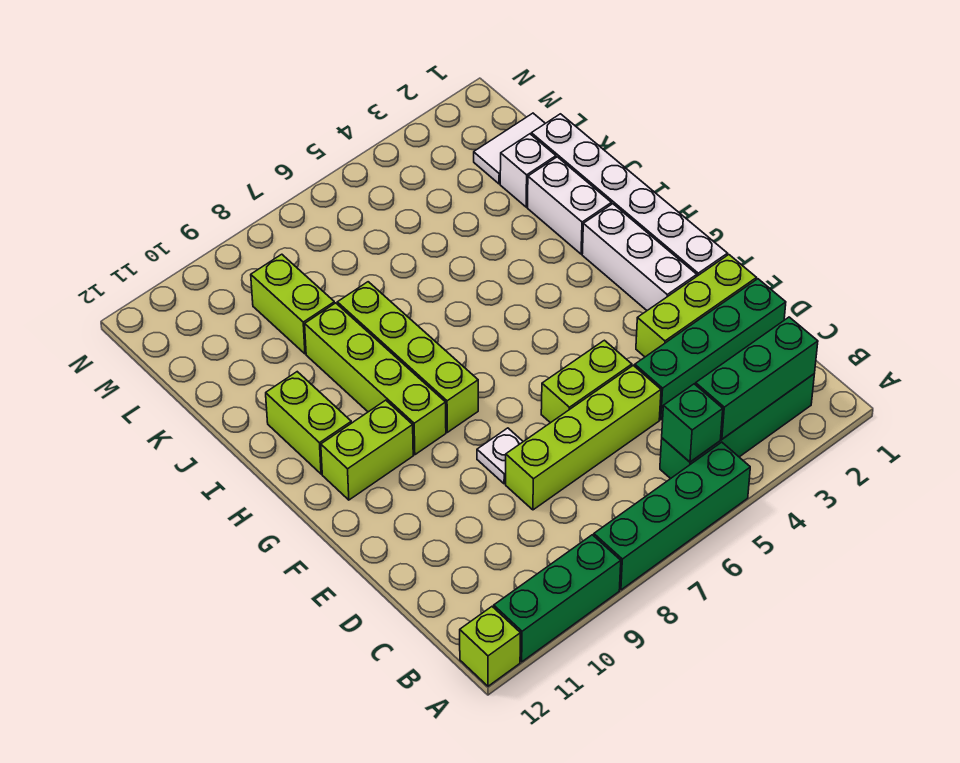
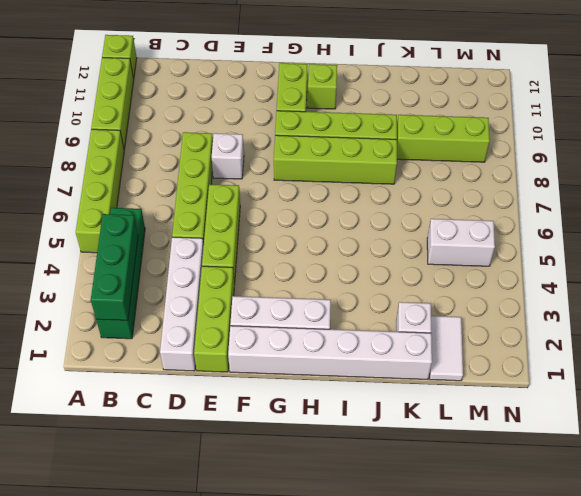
green 1x4 brick [594,442,750,590] -> lime 1x4 brick [76,129,124,253]
green 1x3 brick [494,535,621,662] -> lime 1x3 brick [91,58,134,150]
green 1x1 brick [662,384,723,462] -> none
green 1x4 brick [635,279,786,420] -> white 1x4 brick [160,237,204,371]
lime 1x2 brick [541,340,632,423] -> lime 1x3 brick [202,184,240,285]
white 1x1 plate [477,428,523,484] -> white 1x1 brick [212,133,244,179]
lime 1x2 brick [266,372,351,474] -> lime 1x1 brick [308,64,337,109]
white 1x2 brick [528,157,611,254] -> white 1x2 brick moved to [427,219,495,266]
lime 1x2 brick [251,254,335,354] -> lime 1x3 brick [397,115,490,162]

